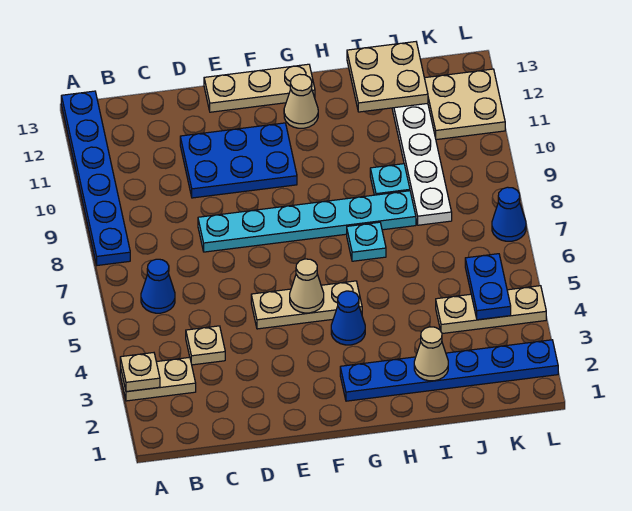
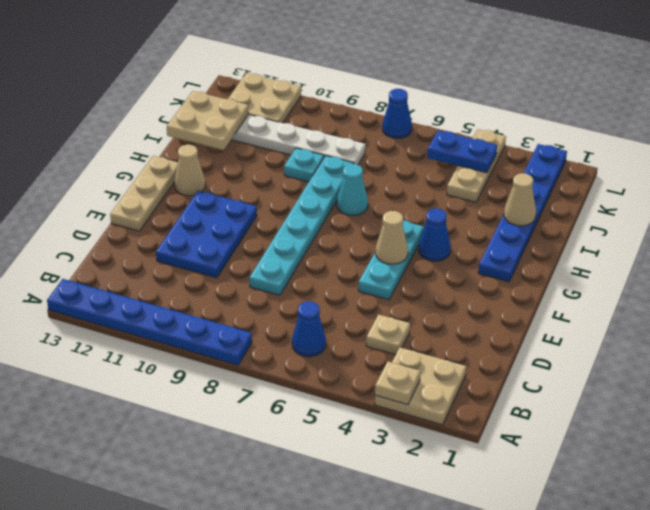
tan 1x2 plate [120,357,196,401] -> tan 2x2 plate [375,348,466,425]
tan 1x3 plate [251,281,362,329] -> cyan 1x3 plate [358,221,424,300]
cyan 1x1 plate [347,222,386,261] -> cyan 1x1 cone [337,164,368,216]

